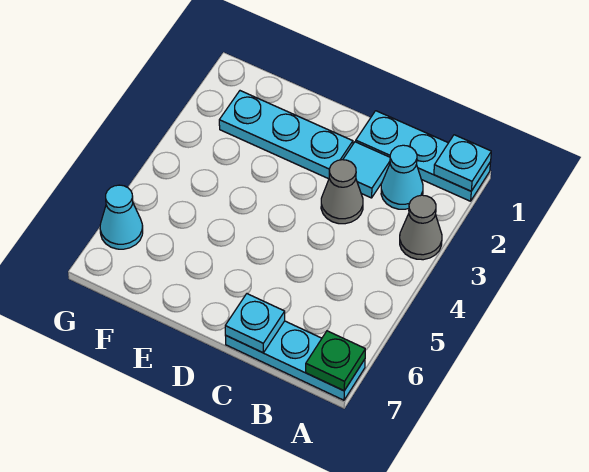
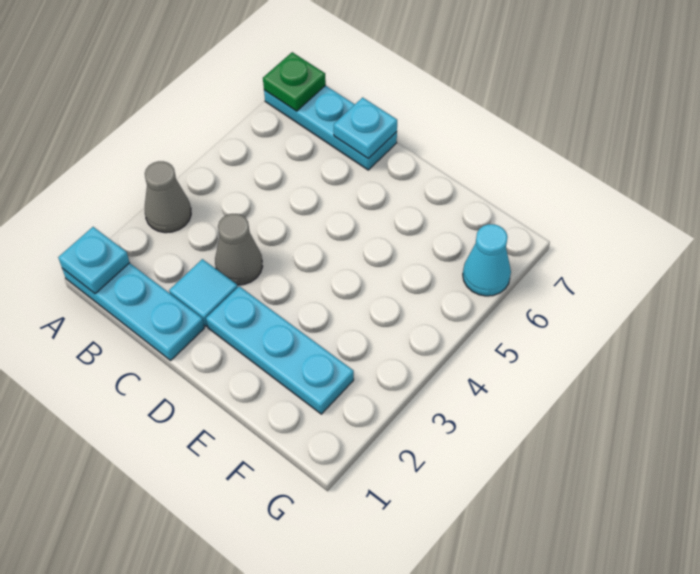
cyan 1x1 cone [381,145,423,209] -> none

